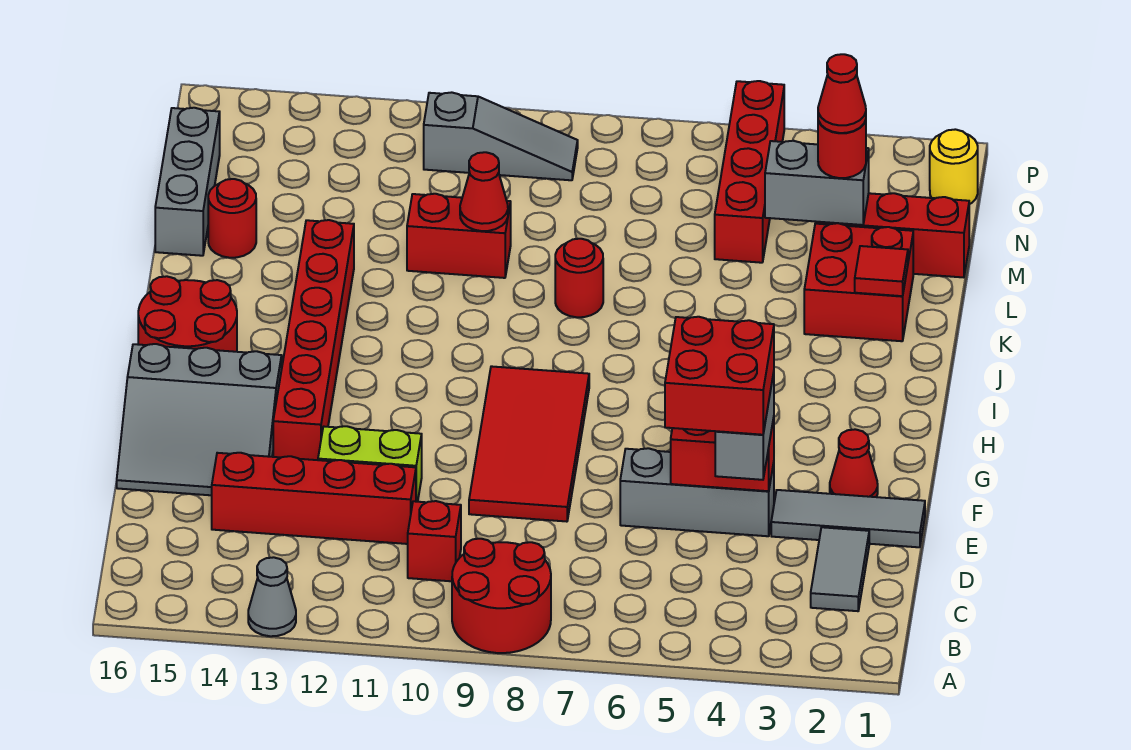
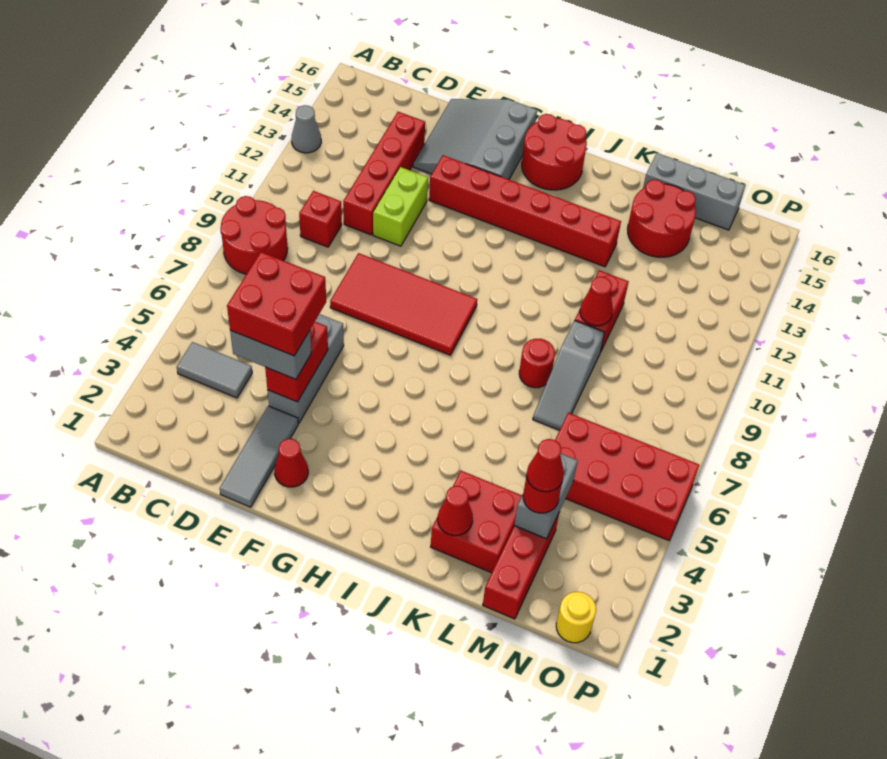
grey 1x2 tile [811,527,869,611] -> grey 1x2 tile moved to [177,342,252,398]
red 1x1 tile [855,246,908,296] -> red 1x1 cone [438,486,473,536]
red 1x1 round brick [208,179,256,258] -> red 2x2 round brick [628,180,696,257]
red 1x4 brick [715,81,784,263] -> red 2x4 brick [555,413,699,540]
grey 1x3 slope [424,92,578,180] -> grey 1x3 slope moved to [533,320,605,430]

